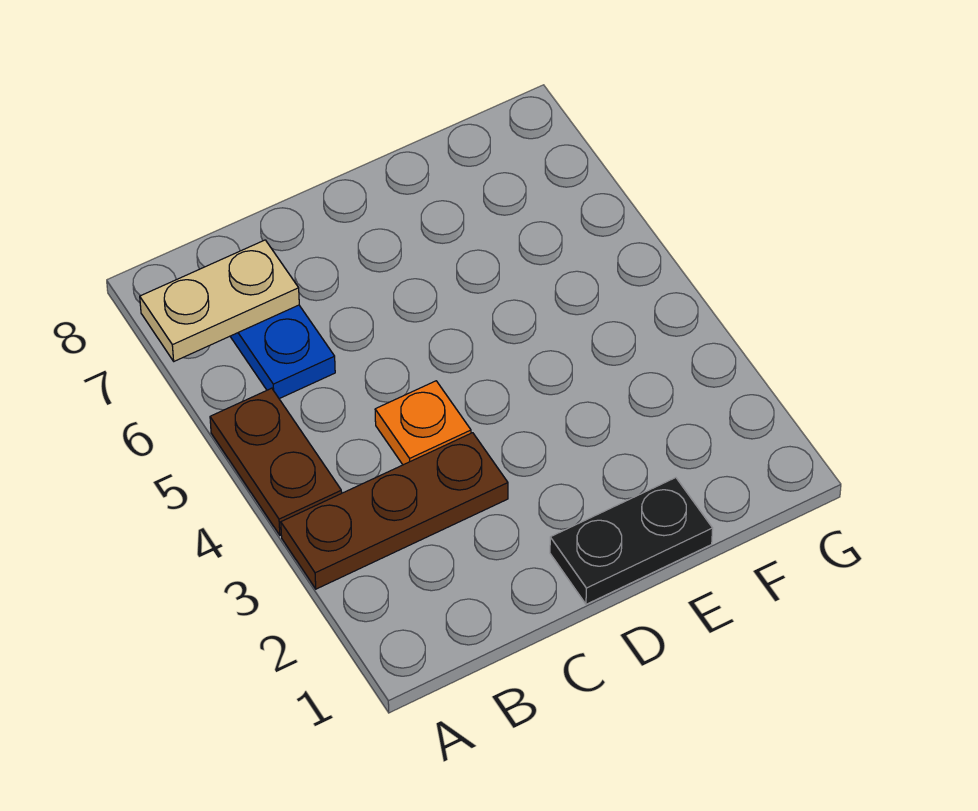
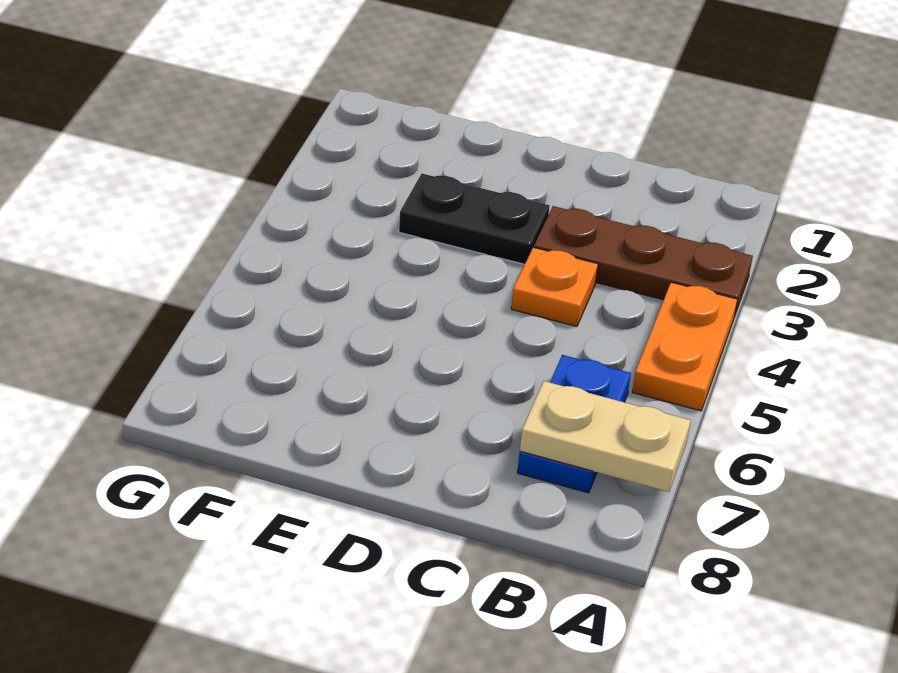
brown 1x2 plate [210,388,342,535] -> orange 1x2 plate [632,282,738,411]
black 1x2 plate [550,478,713,604] -> black 1x2 plate moved to [399,174,550,264]

